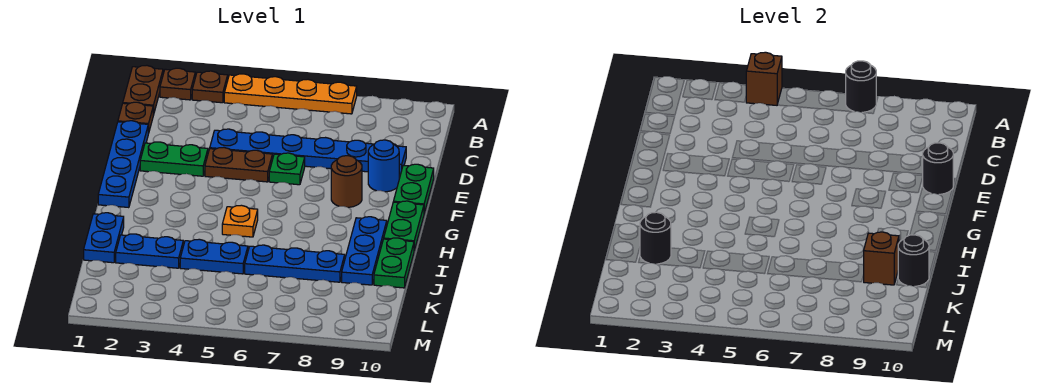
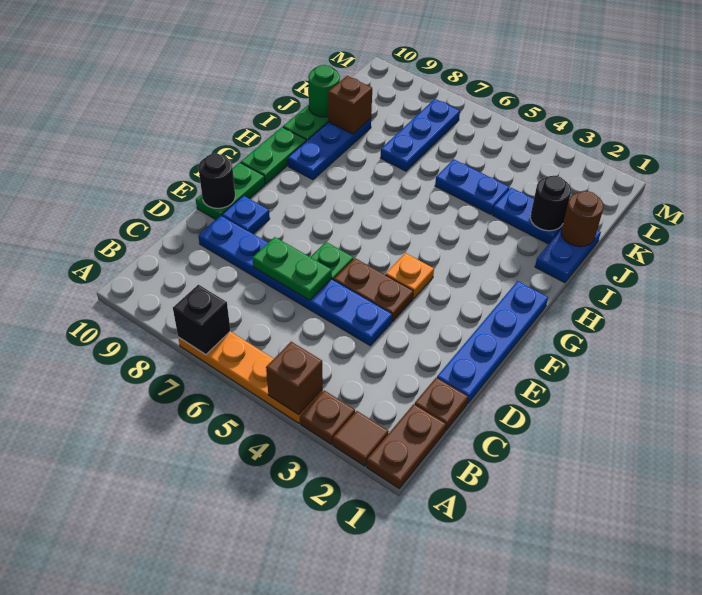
brown 1x1 plate [160,68,195,100] -> brown 1x1 tile [333,411,389,466]
black 1x1 round brick [846,61,876,112] -> black 1x1 brick [173,285,230,355]
green 1x2 plate [140,142,208,176] -> green 1x2 plate moved to [252,237,332,300]
blue 1x1 round brick [368,140,399,192] -> blue 1x1 plate [222,196,270,234]
brown 1x1 round brick [331,156,362,207] -> brown 1x1 round brick moved to [561,191,604,247]
orange 1x1 plate [222,205,258,237] -> orange 1x1 plate moved to [386,253,434,299]
blue 1x3 plate [245,245,345,282] -> blue 1x3 plate turned to [381,99,460,171]
black 1x1 round brick [898,235,929,286] -> green 1x1 round brick [308,65,340,117]

